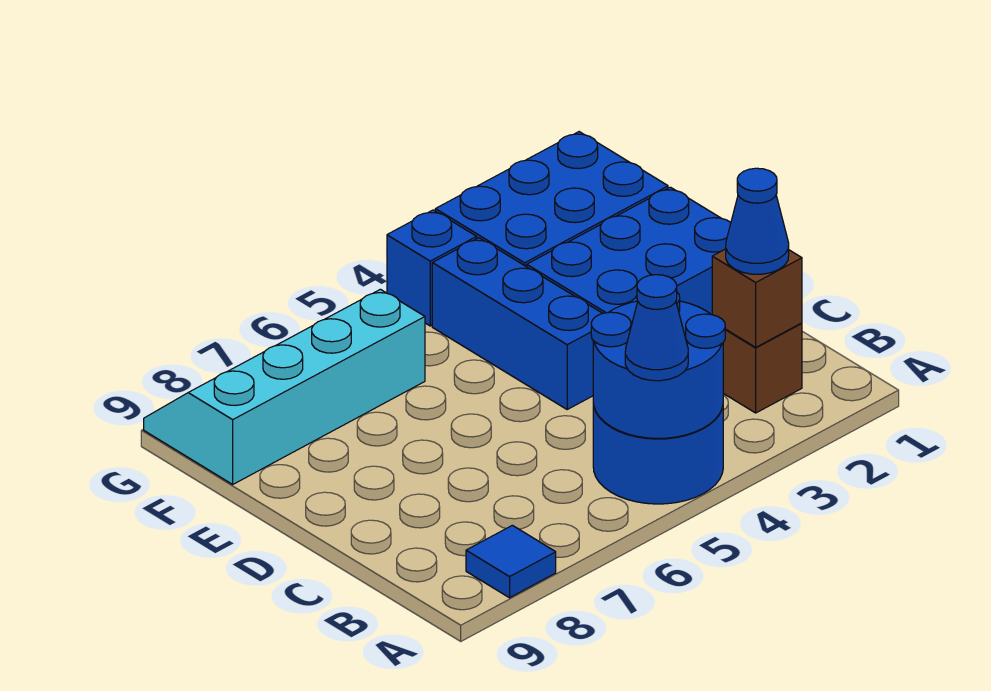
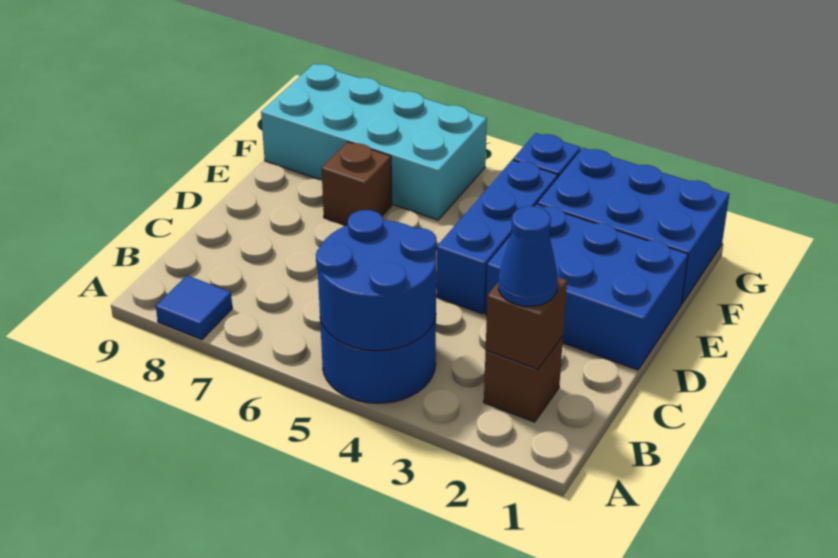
blue 1x1 cone [625,275,688,381] -> none
none -> brown 1x1 brick [322,142,392,226]
cyan 2x4 slope [144,289,425,484] -> cyan 2x4 brick [261,64,487,220]

